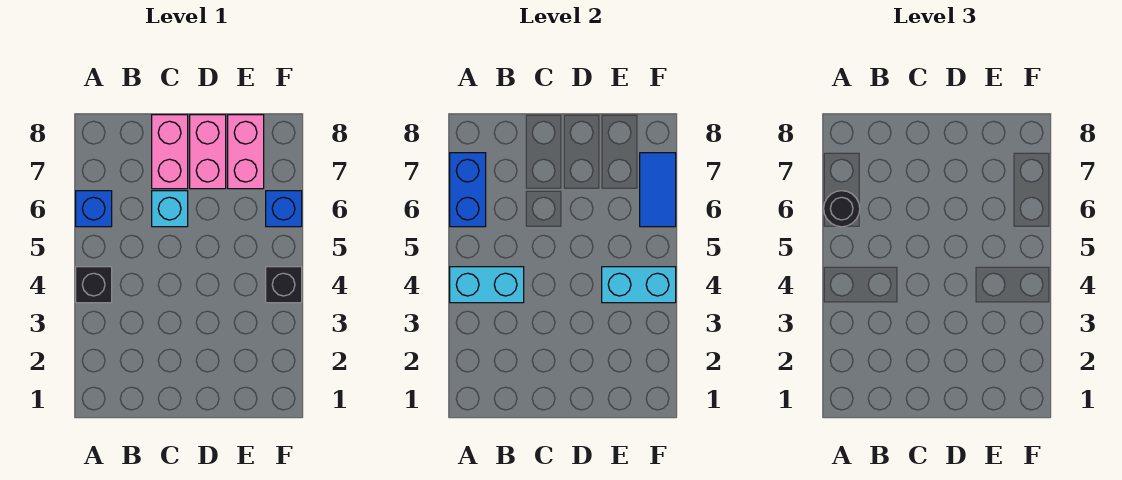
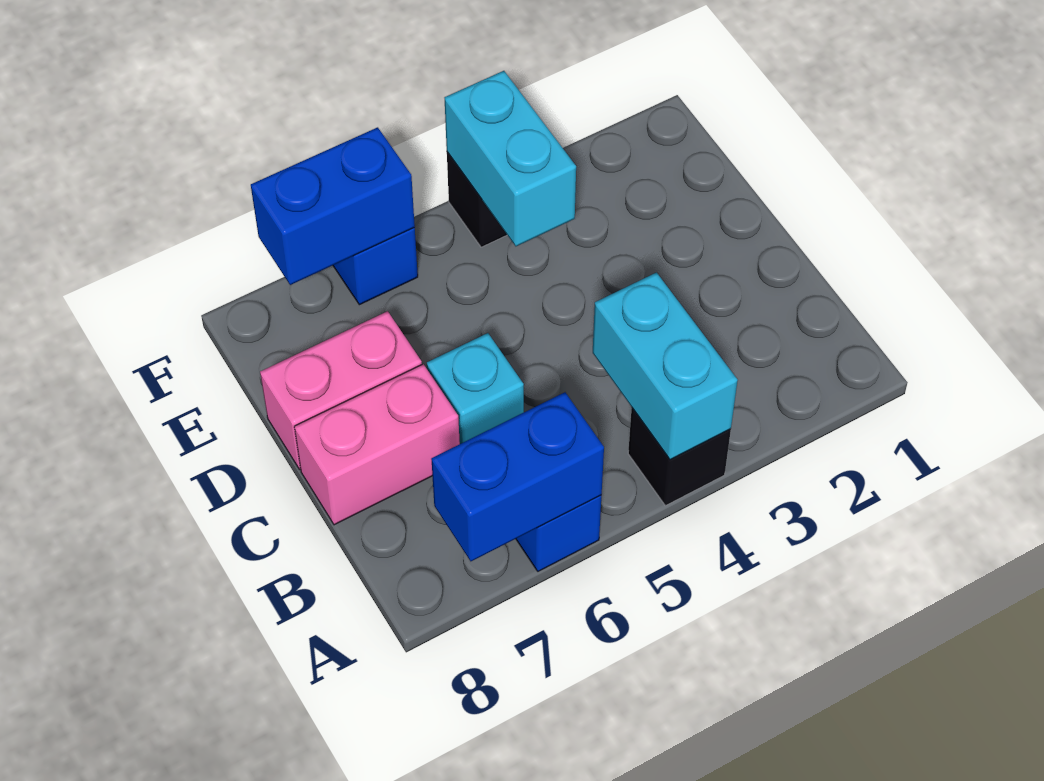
black 1x1 round brick [824,191,860,227] -> none
pink 1x2 brick [228,115,264,189] -> none
blue 1x2 tile [640,153,676,227] -> blue 1x2 brick [251,127,415,285]

